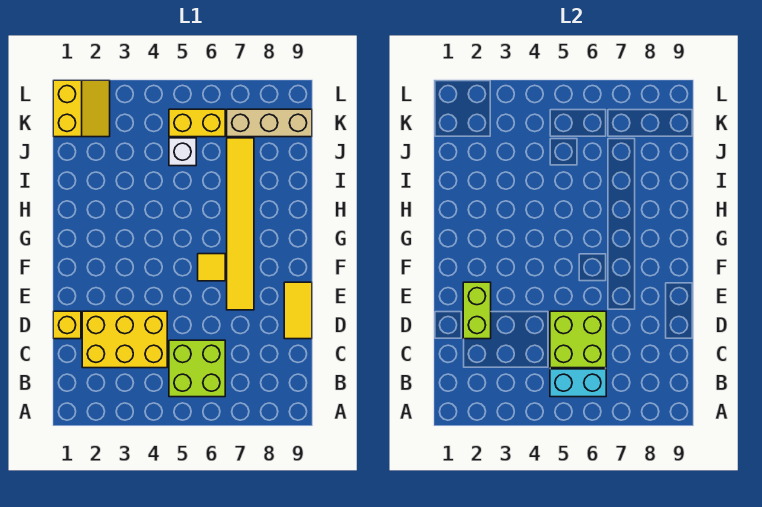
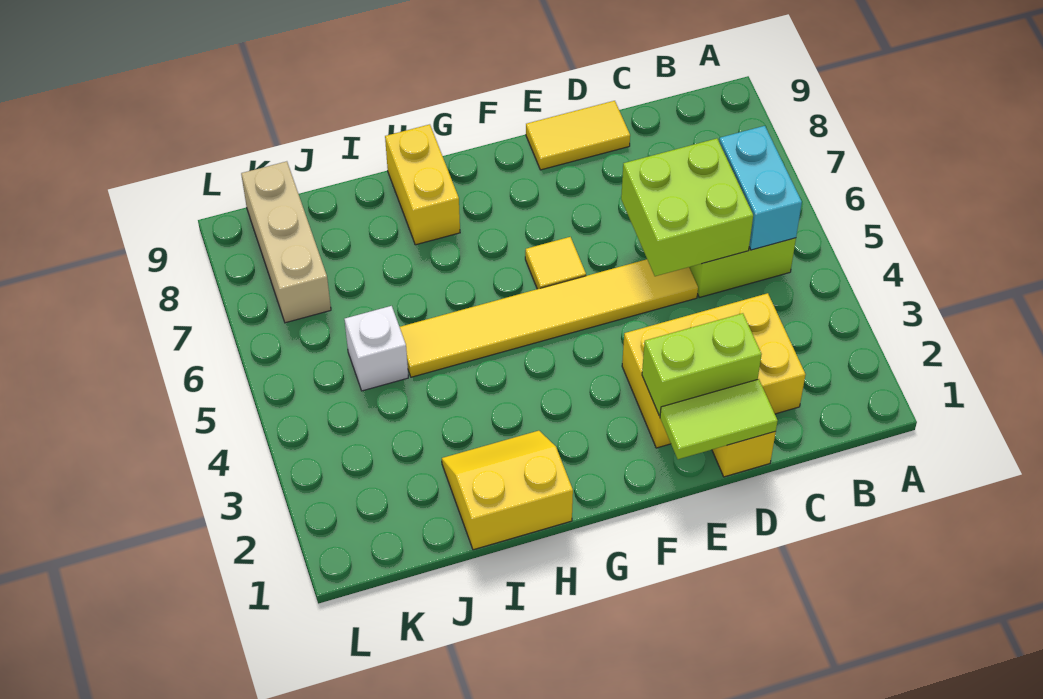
yellow 2x3 brick [82,311,167,368] -> yellow 2x3 brick turned to [622,293,806,448]
none -> lime 1x2 tile [660,379,778,459]
yellow 1x6 tile [227,138,254,310] -> yellow 1x6 tile moved to [400,259,698,377]
yellow 2x2 slope [53,80,110,137] -> yellow 2x2 slope moved to [442,431,573,550]
yellow 1x2 brick [169,109,225,137] -> yellow 1x2 brick moved to [385,124,460,245]

